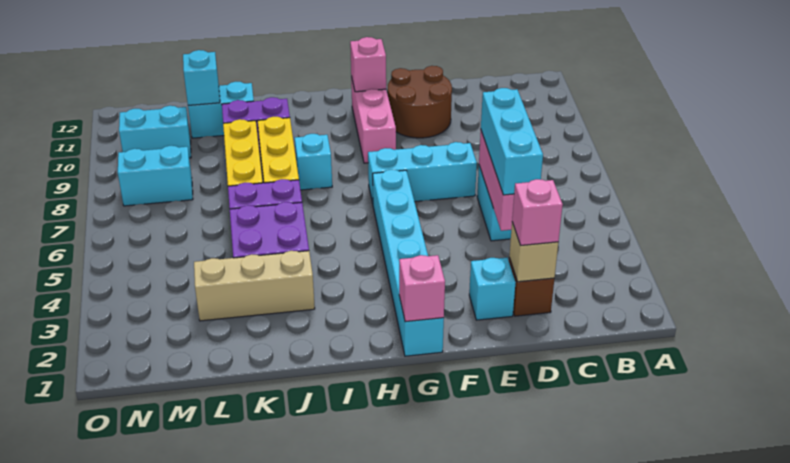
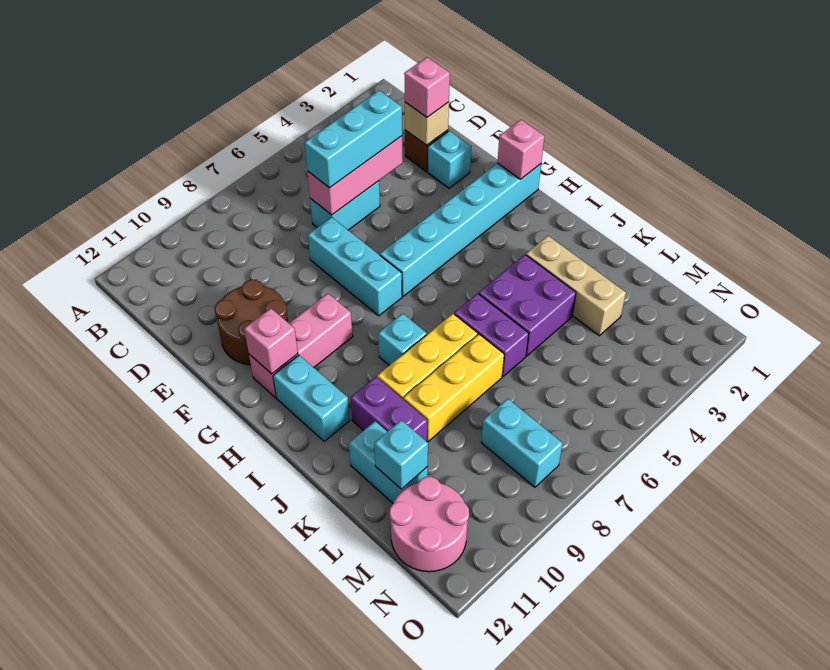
cyan 1x2 brick [119,106,191,158] -> cyan 1x2 brick moved to [273,355,350,441]
none -> pink 2x2 round brick [390,477,469,572]

